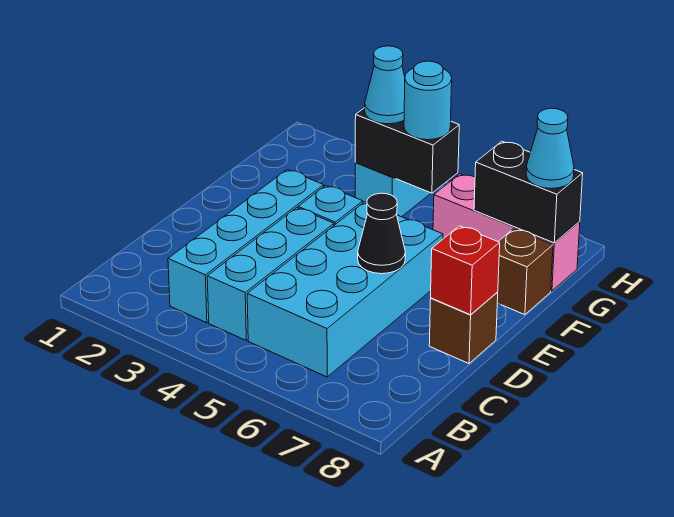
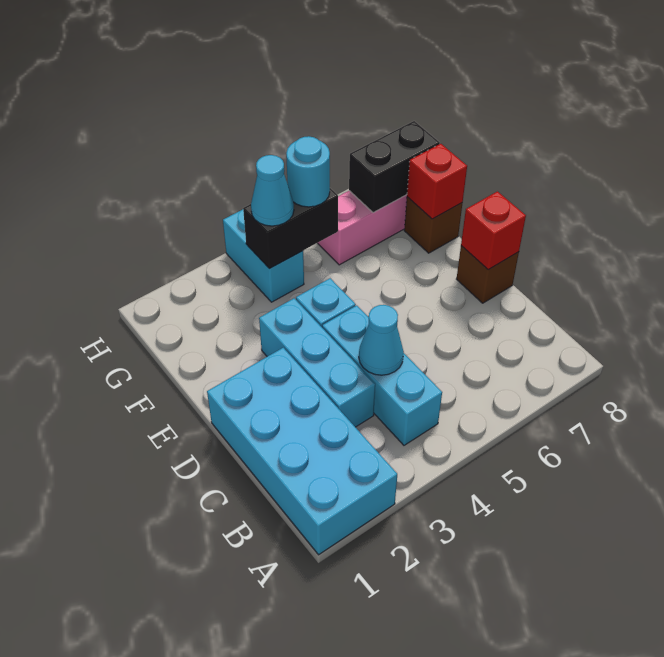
cyan 1x4 brick [168,170,324,323] -> cyan 1x3 brick [259,298,375,427]
cyan 2x4 brick [247,202,443,377] -> cyan 2x4 brick moved to [207,348,397,555]
black 1x1 cone [358,193,405,274] -> none
none -> red 1x1 brick [407,144,467,219]
cyan 1x1 cone [526,108,574,189] -> cyan 1x1 cone moved to [359,305,404,375]

